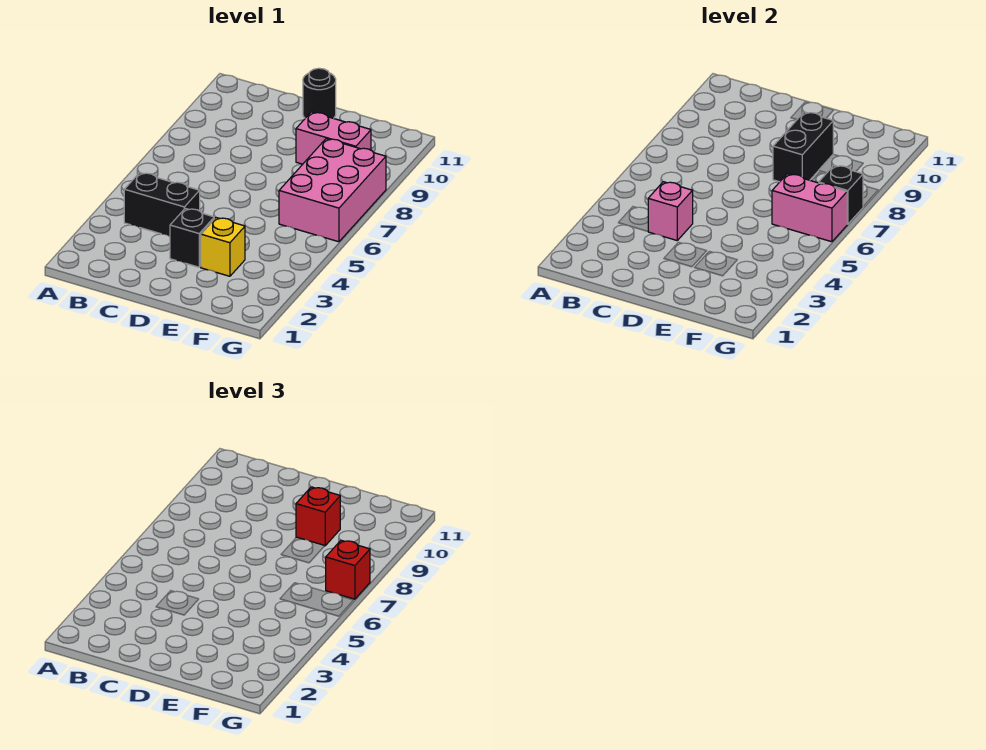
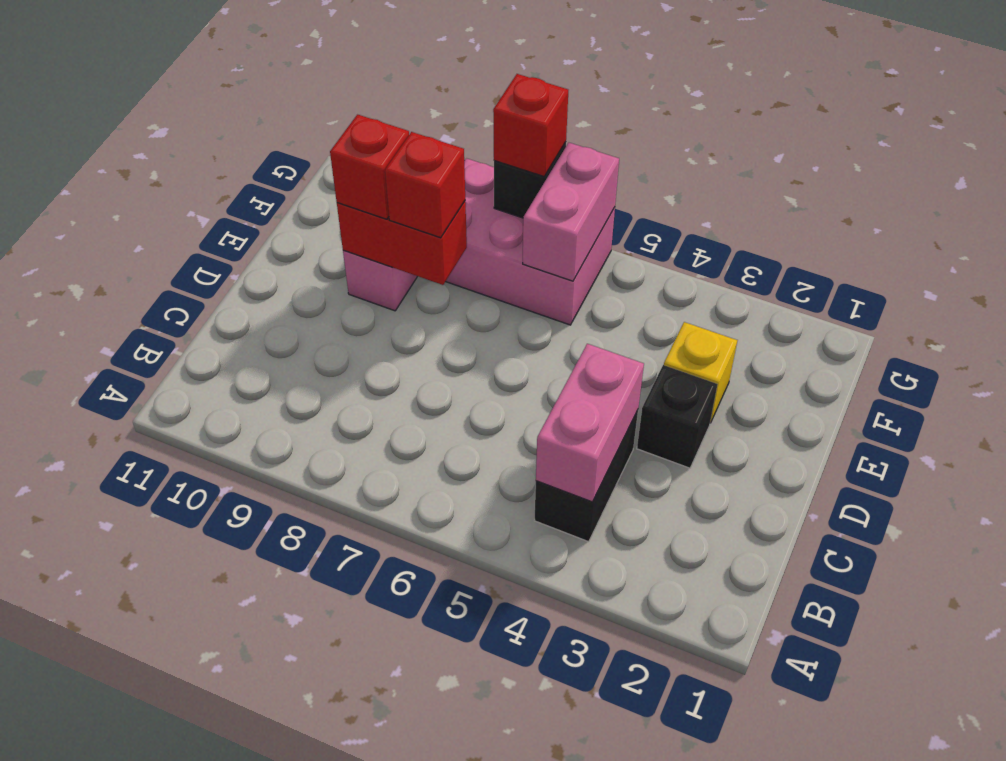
pink 1x1 brick [648,182,693,240] -> pink 1x2 brick [536,344,644,502]
black 1x1 round brick [303,68,336,118] -> none
black 1x2 brick [773,112,833,182] -> red 1x2 brick [337,201,467,285]
none -> red 1x1 brick [385,132,465,238]

